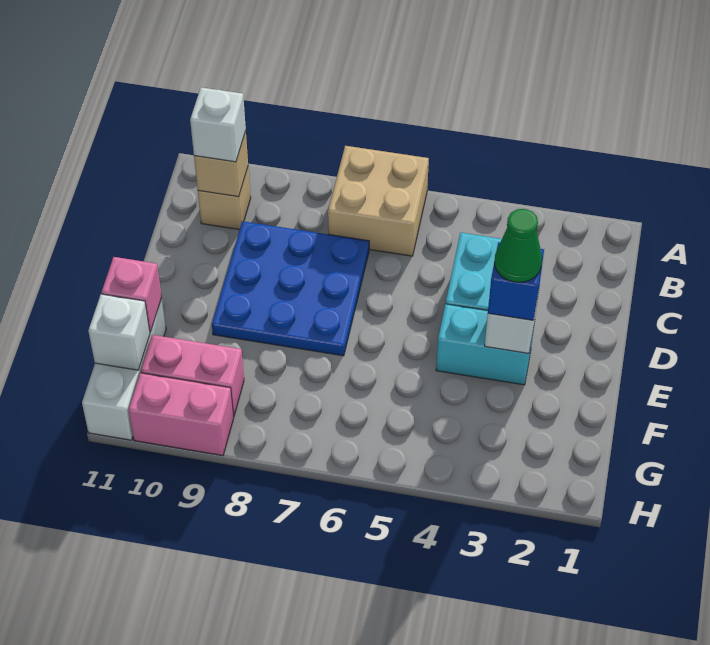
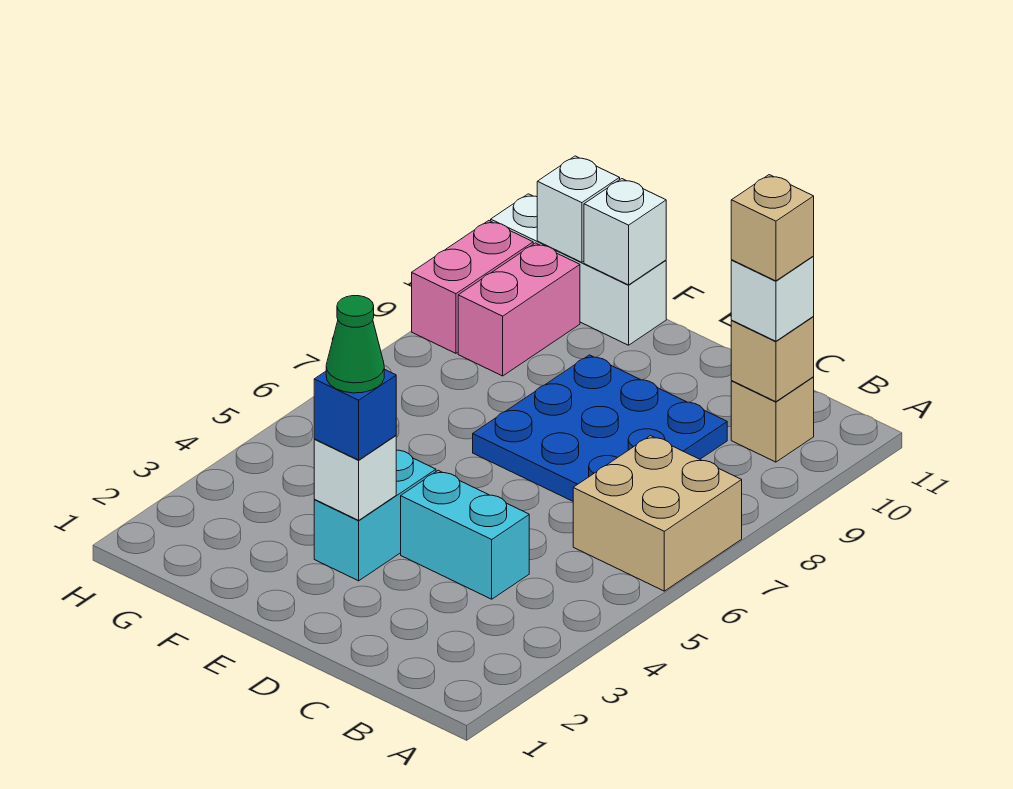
none -> tan 1x1 brick [731,175,814,281]
pink 1x1 brick [101,257,162,332] -> white 1x1 brick [584,179,666,285]

